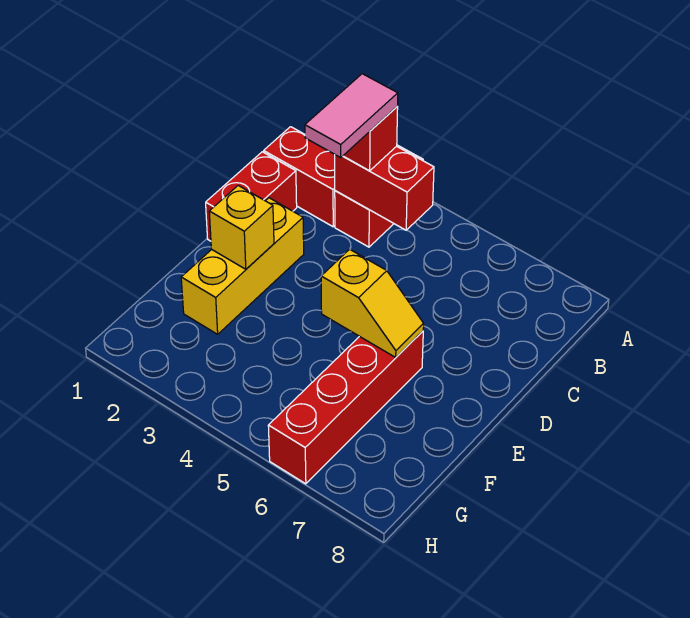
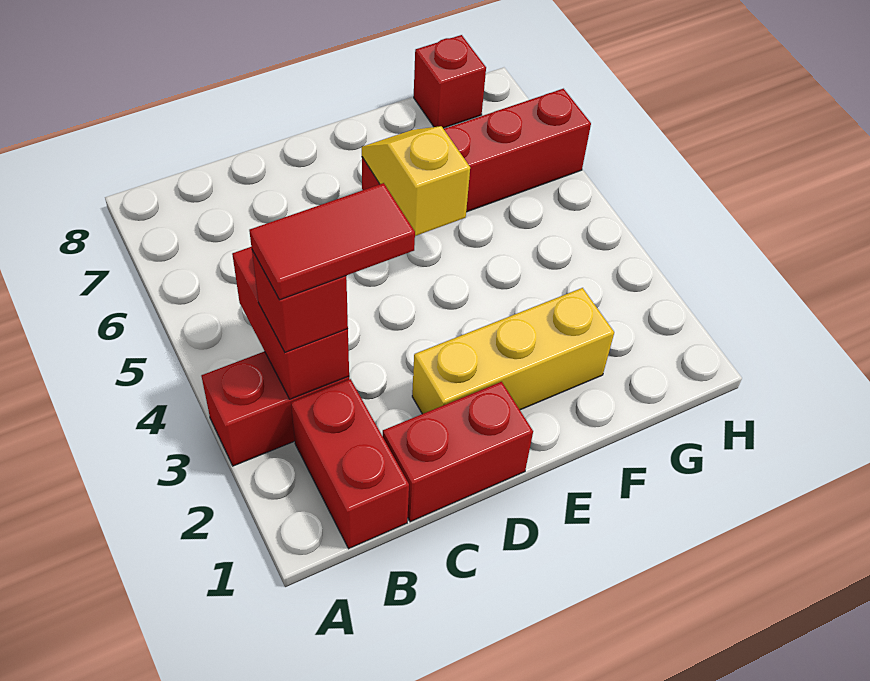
pink 1x2 tile [305,74,398,157] -> red 1x2 tile [249,183,415,300]
yellow 1x1 brick [209,186,274,269] -> none
none -> red 1x1 brick [414,35,486,128]

